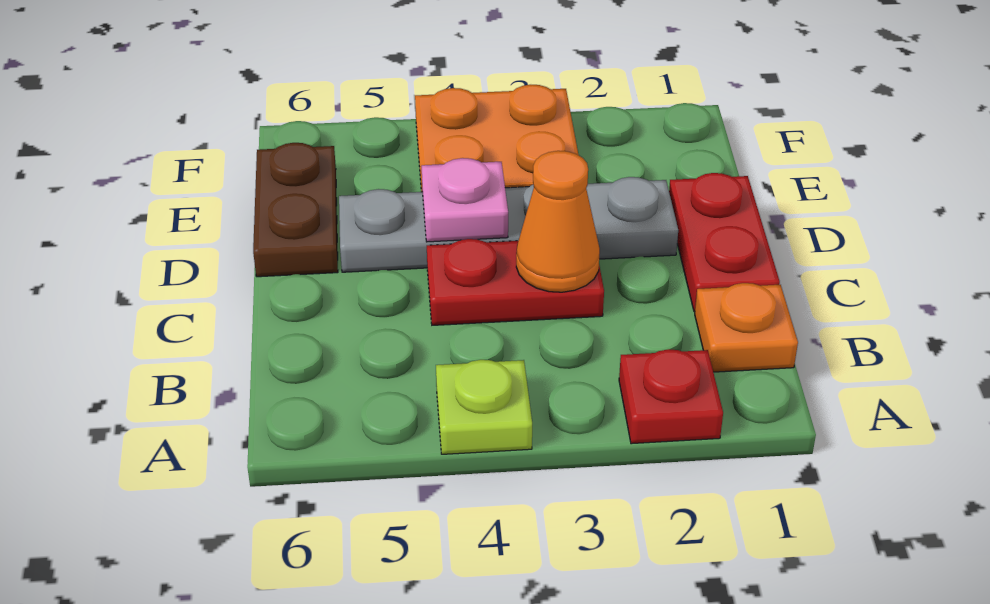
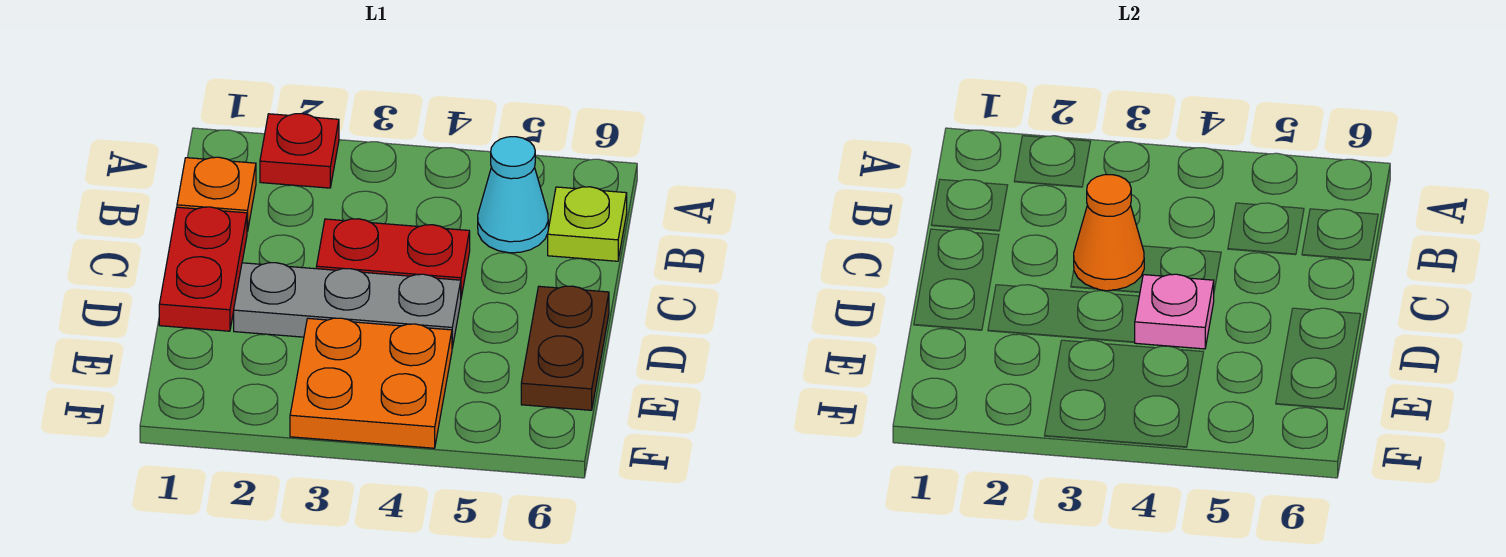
lime 1x1 plate [436,360,532,454] -> lime 1x1 plate moved to [548,187,627,261]
none -> cyan 1x1 cone [478,137,548,253]
grey 1x4 plate [339,177,678,272] -> grey 1x3 plate [234,263,461,348]

